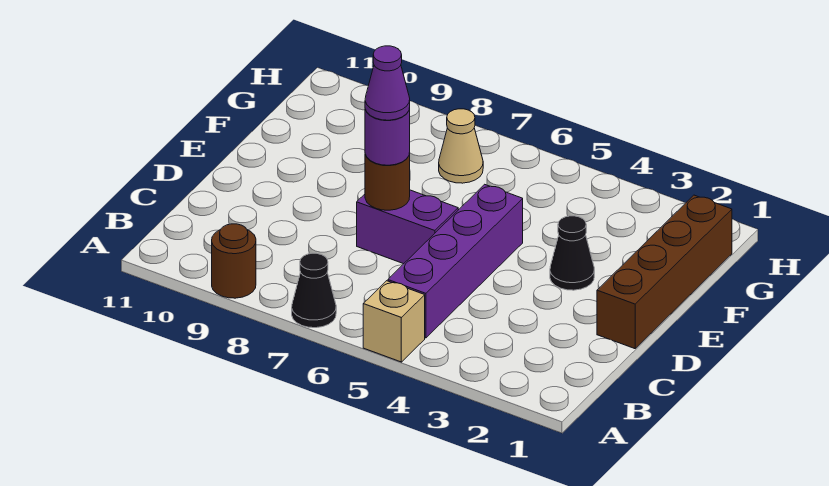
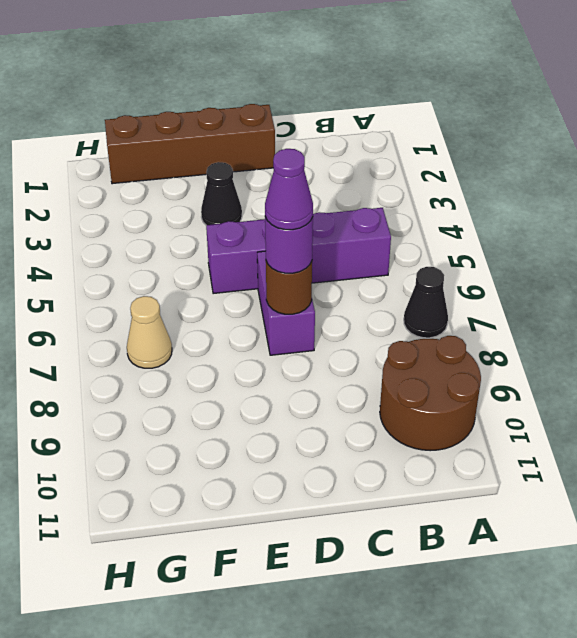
tan 1x1 brick [363,281,425,362] -> none
brown 1x1 round brick [212,224,256,298] -> brown 2x2 round brick [380,336,481,451]

